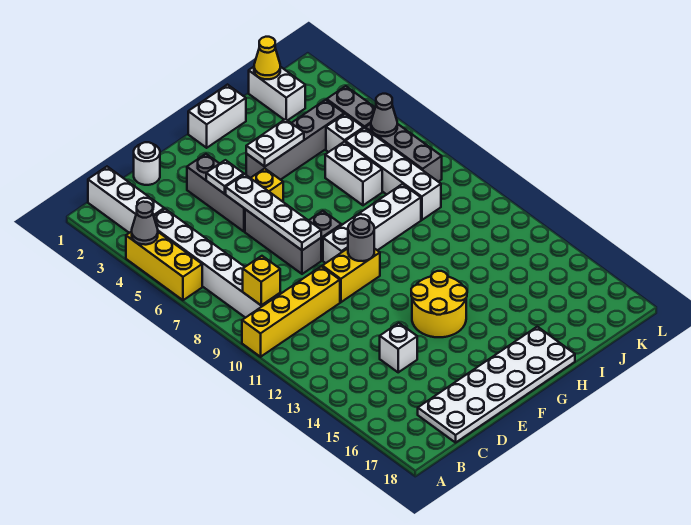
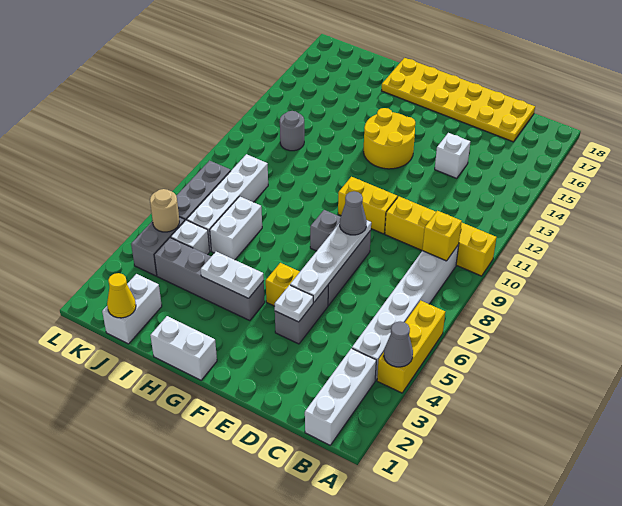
white 2x6 plate [418,327,575,443] -> yellow 2x6 plate [382,58,535,142]
white 1x1 round brick [134,142,160,185] -> none
grey 1x3 brick [187,154,245,232] -> grey 1x2 brick [275,285,328,344]
white 1x4 brick [323,184,421,263] -> none
grey 1x1 round brick [348,218,374,261] -> grey 1x1 round brick moved to [280,111,304,151]
none -> tan 1x1 round brick [150,189,179,232]
grey 1x1 cone [371,94,397,136] -> grey 1x1 cone moved to [340,191,367,235]

